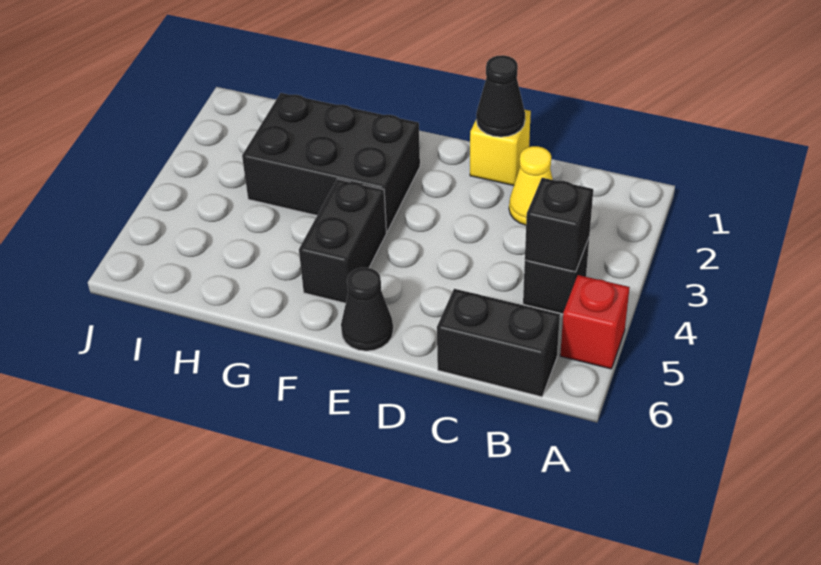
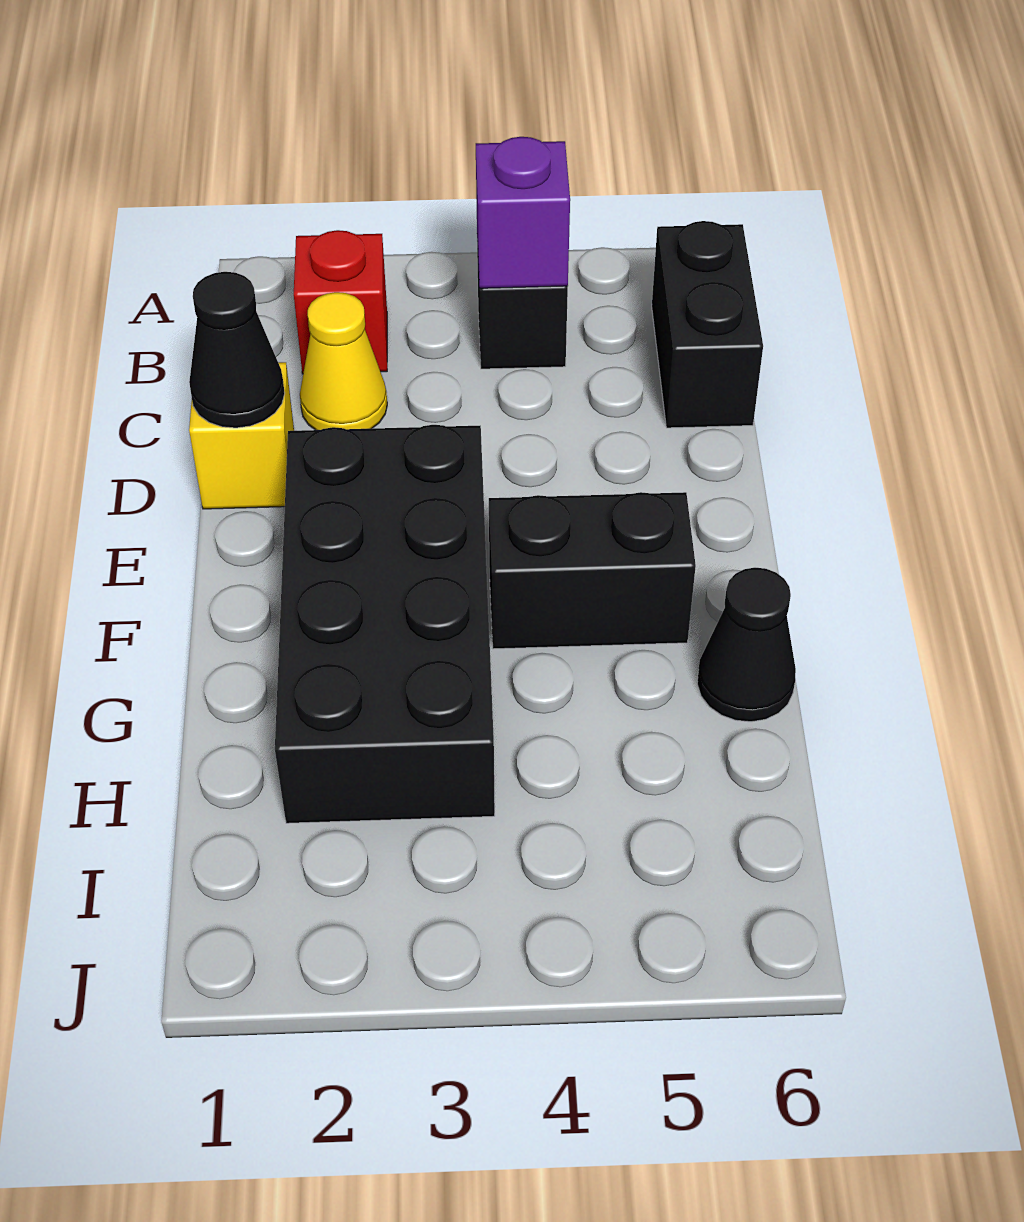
red 1x1 brick [560,275,630,369] -> red 1x1 brick moved to [294,230,387,374]
black 1x1 brick [525,178,593,272] -> purple 1x1 brick [476,137,570,288]
black 1x1 cone [341,268,393,351] -> black 1x1 cone moved to [697,568,796,722]
black 2x3 brick [242,93,420,232] -> black 2x4 brick [275,425,495,823]

